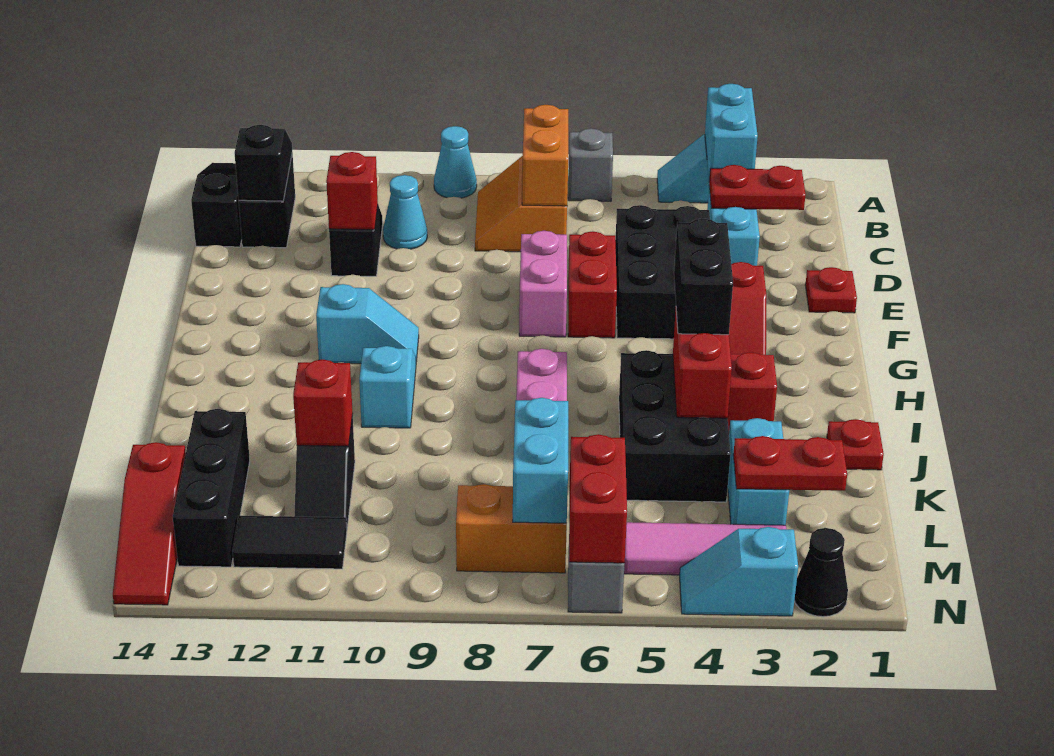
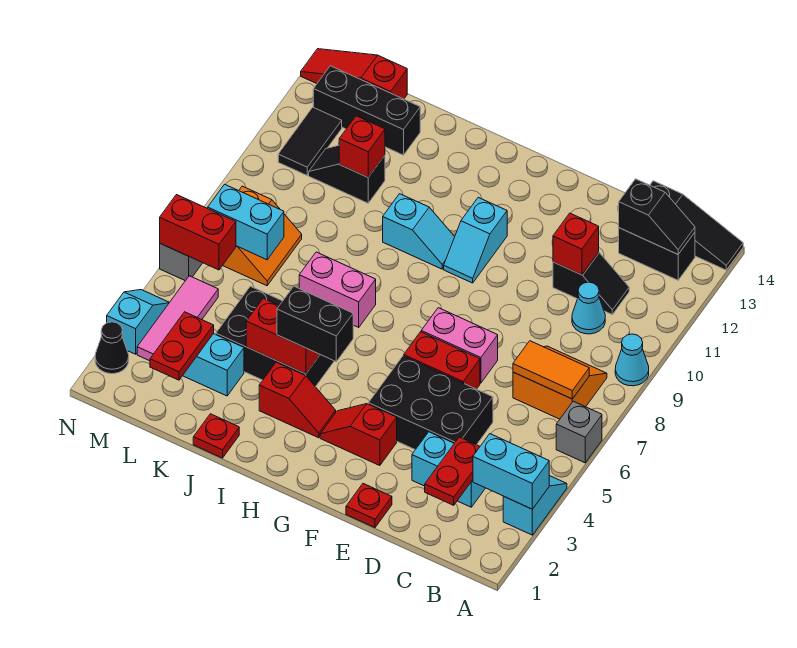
orange 1x2 brick [522,105,568,206] -> orange 1x2 tile [513,341,589,399]

